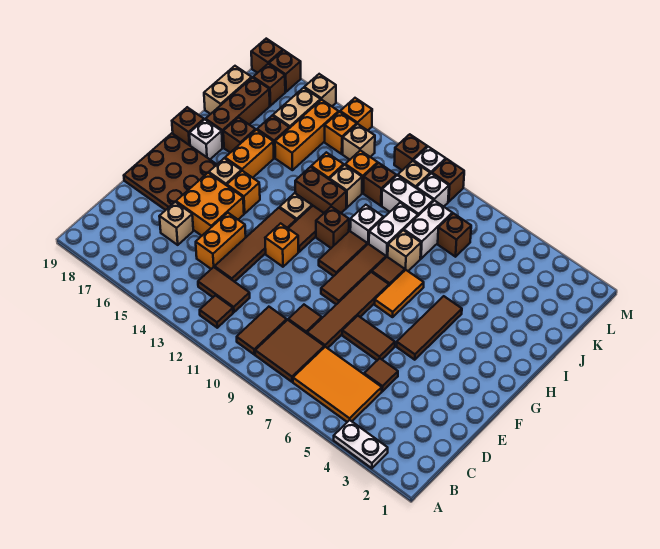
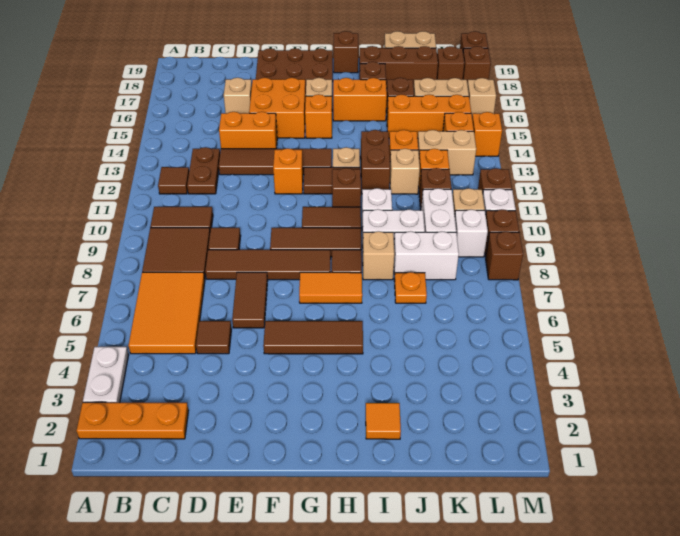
none -> orange 1x3 plate [76,402,188,439]
brown 1x2 tile [198,267,250,312] -> brown 1x2 plate [187,147,220,194]
white 1x1 brick [189,120,222,159] -> none
none -> orange 1x1 tile [366,403,401,439]
none -> orange 1x1 plate [394,272,427,303]
brown 1x1 brick [438,213,471,257] -> brown 1x1 brick moved to [486,232,523,280]
tan 1x1 brick [343,124,375,160] -> tan 1x2 brick [418,130,476,175]

